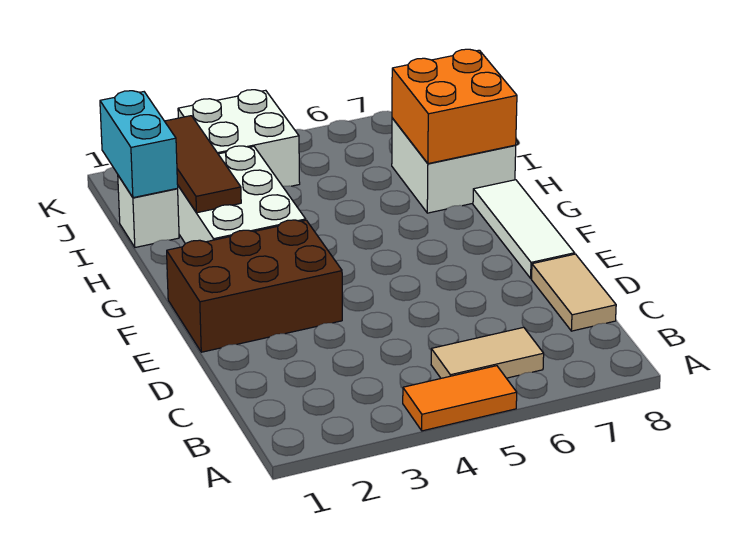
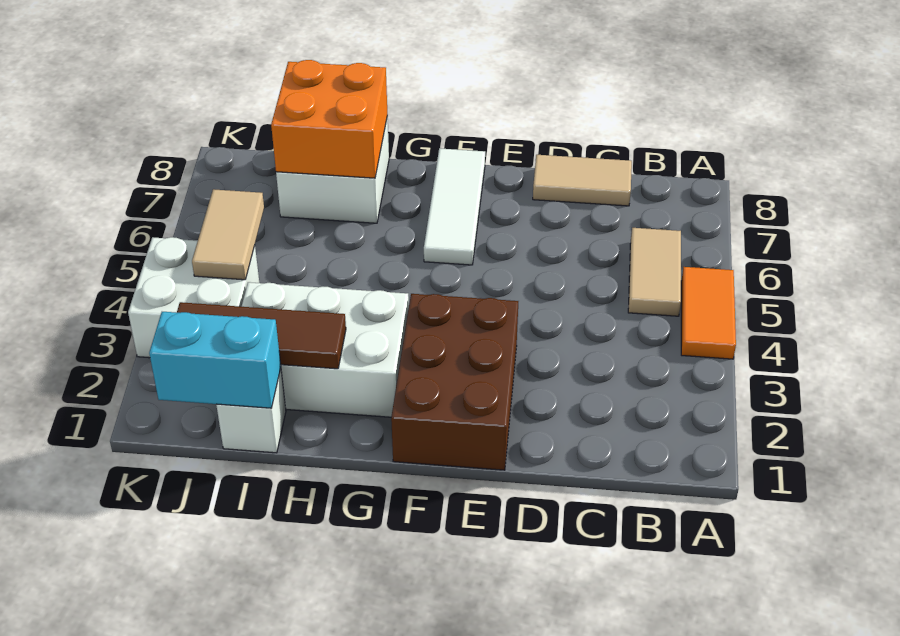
white 1x3 tile [473,180,575,278] -> white 1x3 tile turned to [424,148,485,265]
none -> tan 1x2 tile [192,189,264,280]

